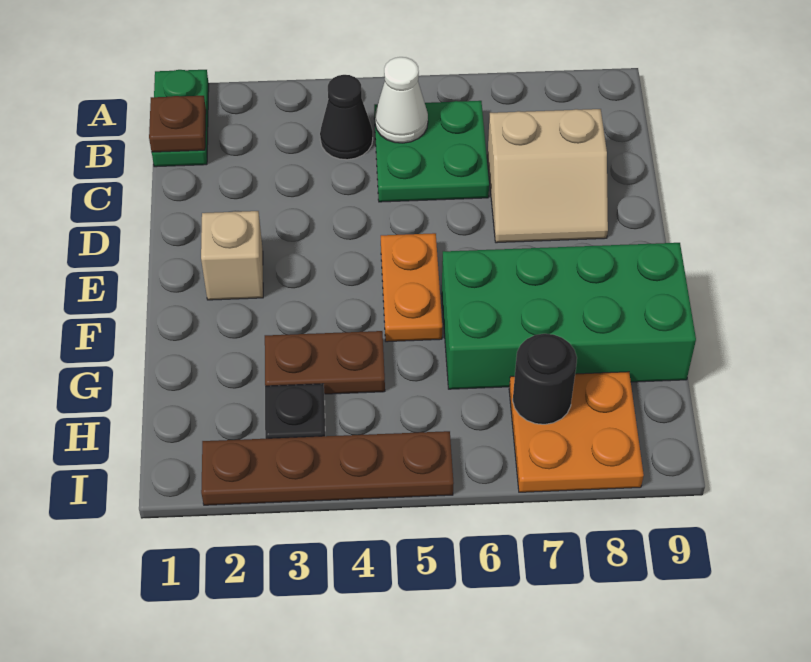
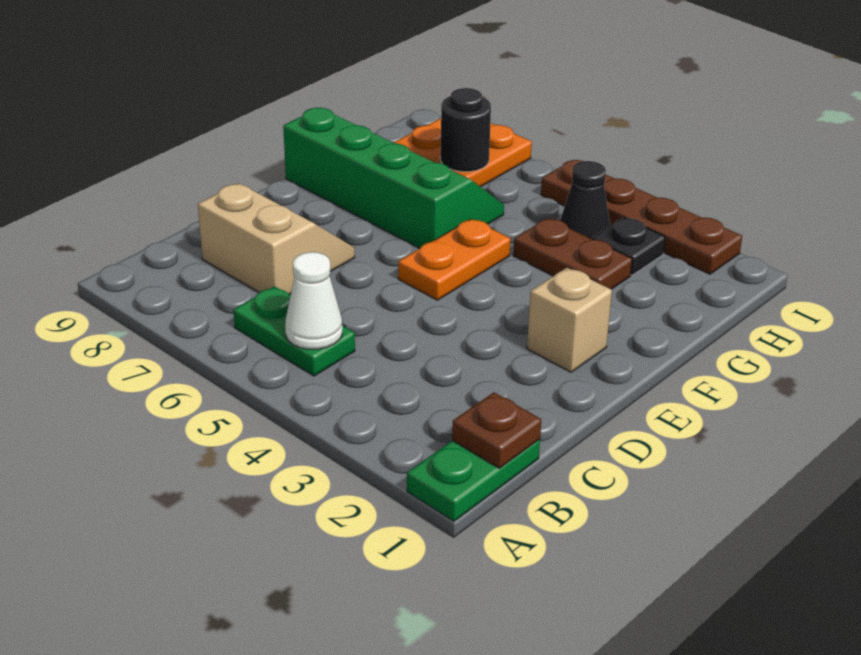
black 1x1 cone [320,75,373,160] -> black 1x1 cone moved to [560,161,610,239]
green 2x2 plate [374,101,489,202] -> green 1x2 plate [233,286,355,376]
green 2x4 brick [442,243,696,389] -> green 2x4 slope [283,108,504,248]

